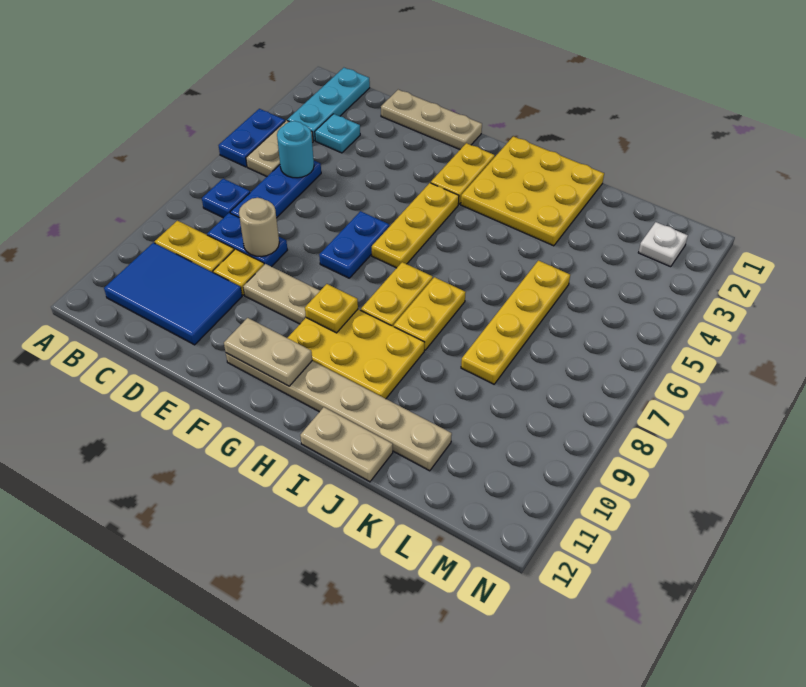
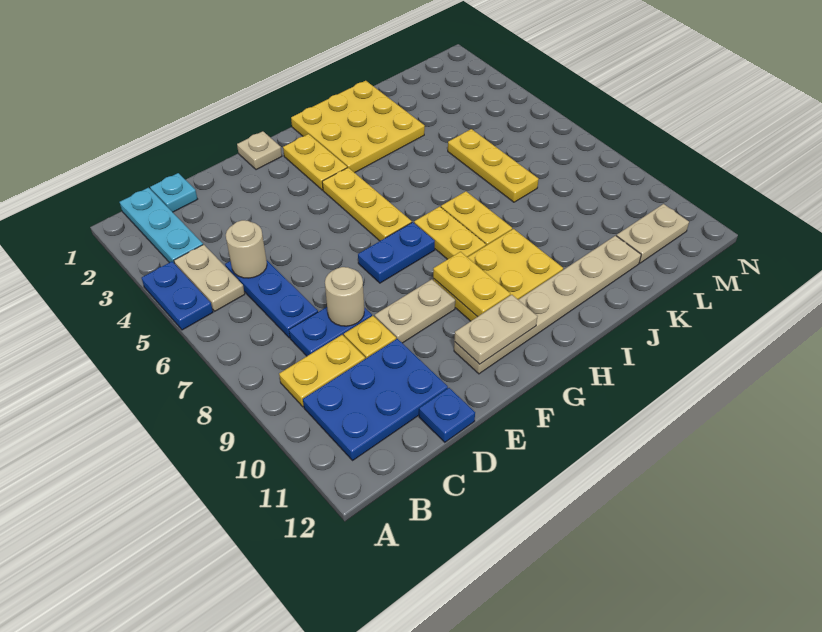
blue 1x1 plate [202,179,250,218] -> blue 1x1 plate moved to [419,388,475,442]
blue 2x3 tile [104,243,242,345] -> blue 2x3 plate [303,339,448,460]
cyan 1x1 plate [315,114,360,153] -> cyan 1x1 plate moved to [150,173,197,212]
cyan 1x1 round brick [277,121,314,178] -> tan 1x1 round brick [226,220,267,278]
tan 1x3 plate [381,90,482,149] -> tan 1x1 plate [237,131,282,170]
blue 1x2 plate [319,211,390,278] -> blue 1x2 plate turned to [358,222,435,283]
yellow 1x1 plate [305,284,358,333] -> yellow 1x2 plate [433,252,510,317]
tan 1x2 plate [300,407,393,482] -> tan 1x2 plate moved to [617,204,689,263]
yellow 1x4 plate [461,261,570,384] -> yellow 1x3 plate [448,129,539,202]
white 1x1 plate [638,222,688,267] -> none

